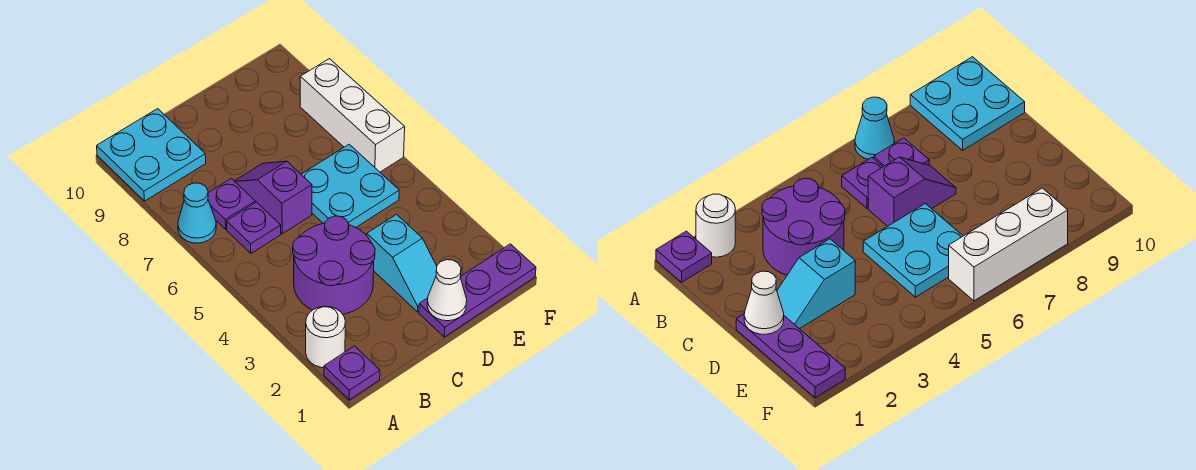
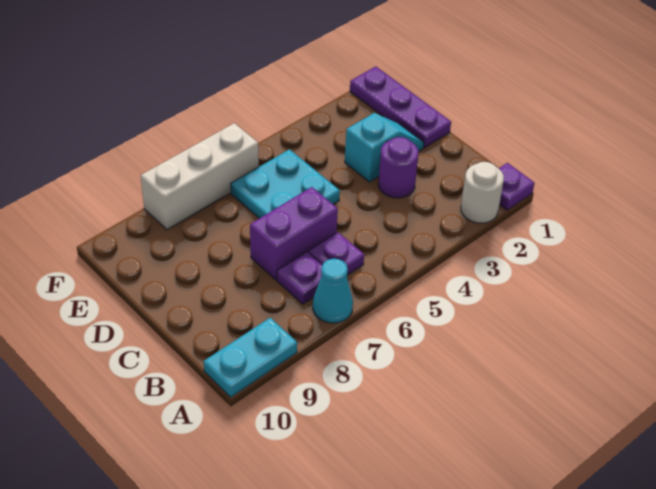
cyan 2x2 plate [97,109,206,201] -> cyan 1x2 plate [204,318,297,397]
purple 2x2 round brick [293,216,375,314] -> purple 1x1 round brick [378,137,419,198]
purple 1x2 slope [235,161,312,234] -> purple 1x2 brick [250,187,338,280]
white 1x1 cone [427,260,467,321] -> none

